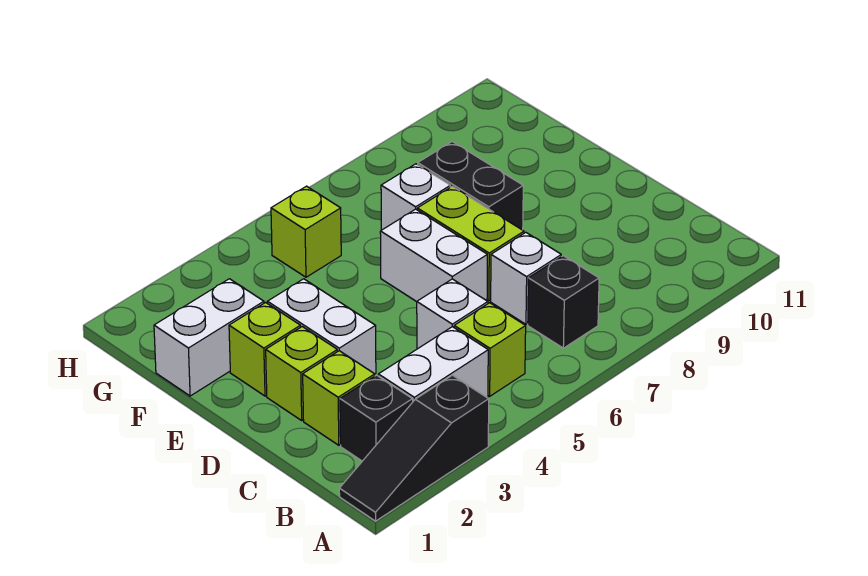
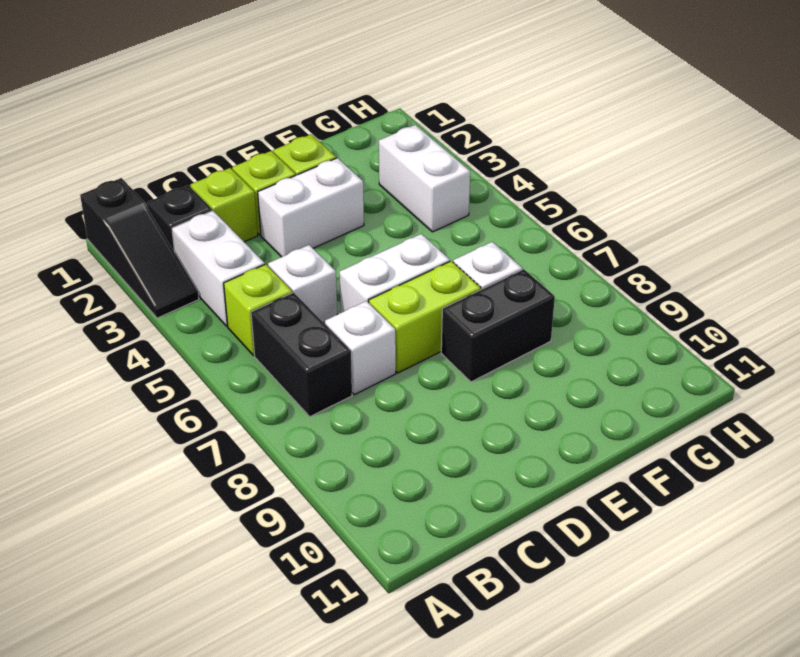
black 1x3 slope [339,375,489,521] -> black 1x3 slope turned to [80,178,199,318]
black 1x1 brick [528,256,599,348] -> black 1x2 brick [251,293,352,417]
white 1x2 brick [154,279,264,396] -> white 1x2 brick moved to [379,125,470,232]
lime 1x1 brick [271,186,341,277] -> none

